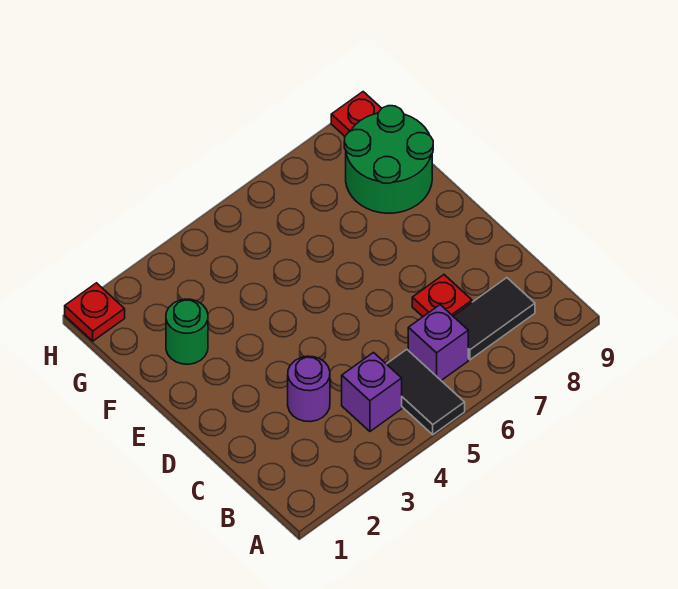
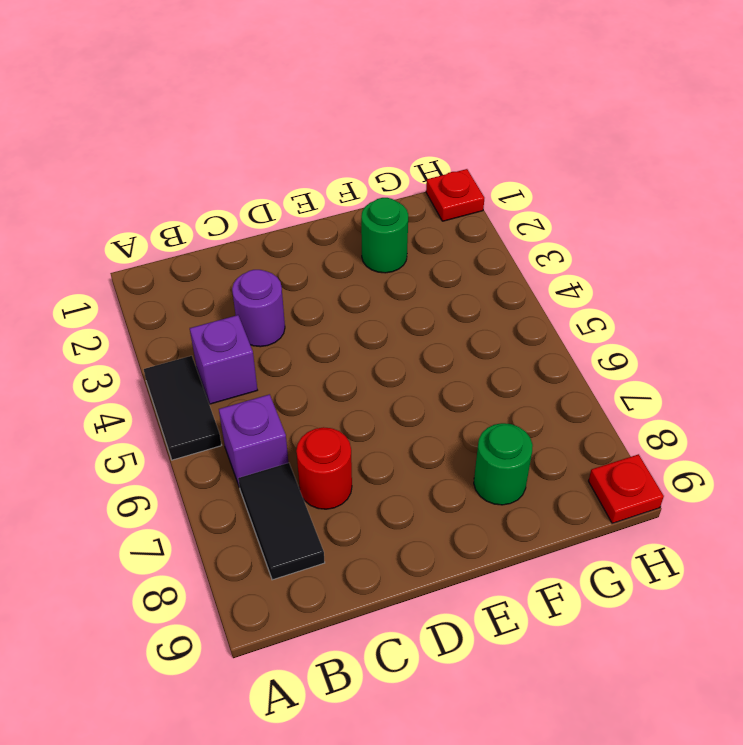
black 1x2 tile [387,350,465,435] -> black 1x2 tile turned to [144,356,221,460]
red 1x1 plate [412,275,472,317] -> red 1x1 round brick [296,427,352,509]
green 2x2 round brick [344,106,433,213] -> green 1x1 round brick [474,423,533,505]

